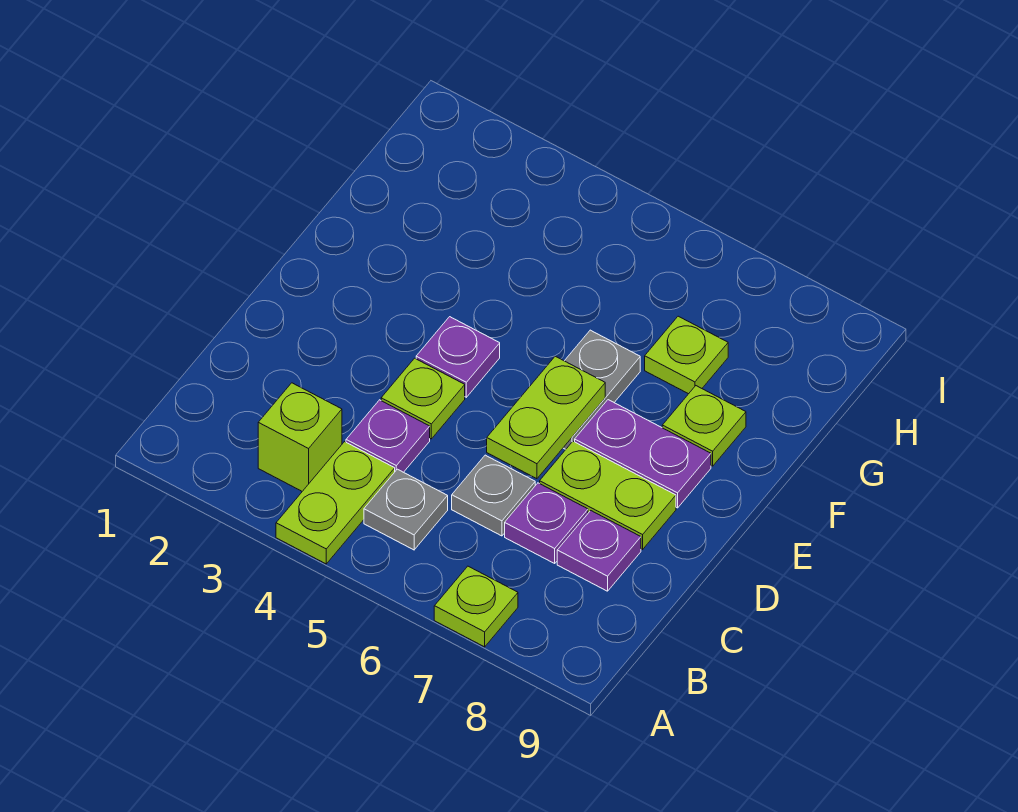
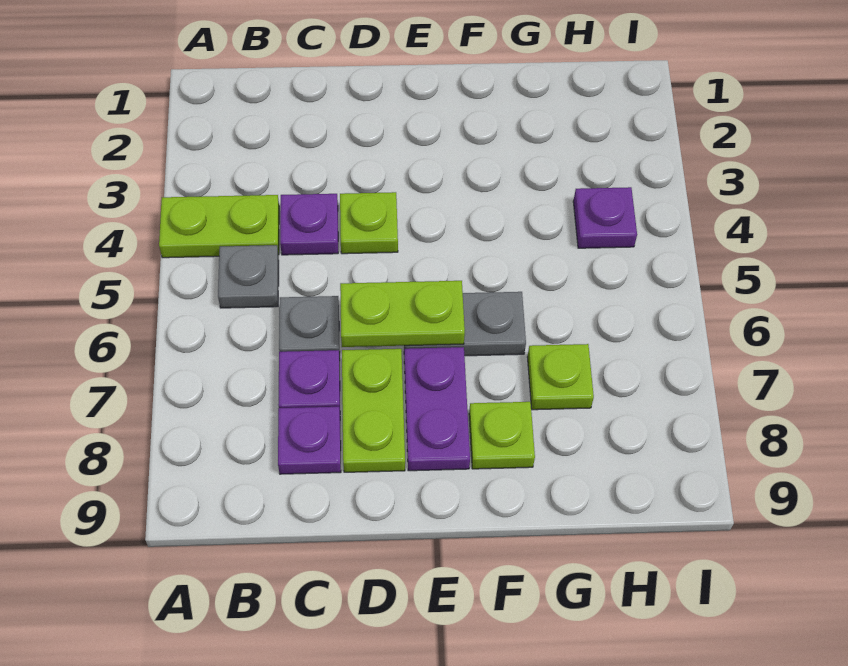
lime 1x1 plate [434,566,518,647] -> none
lime 1x1 brick [258,383,342,491] -> none
purple 1x1 plate [416,317,500,397] -> purple 1x1 plate moved to [573,187,637,248]

